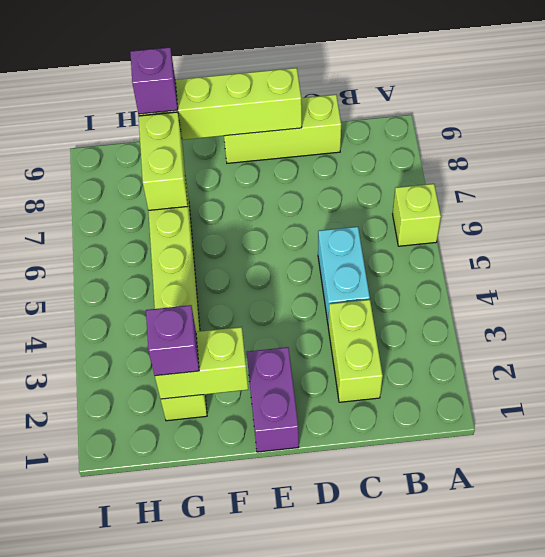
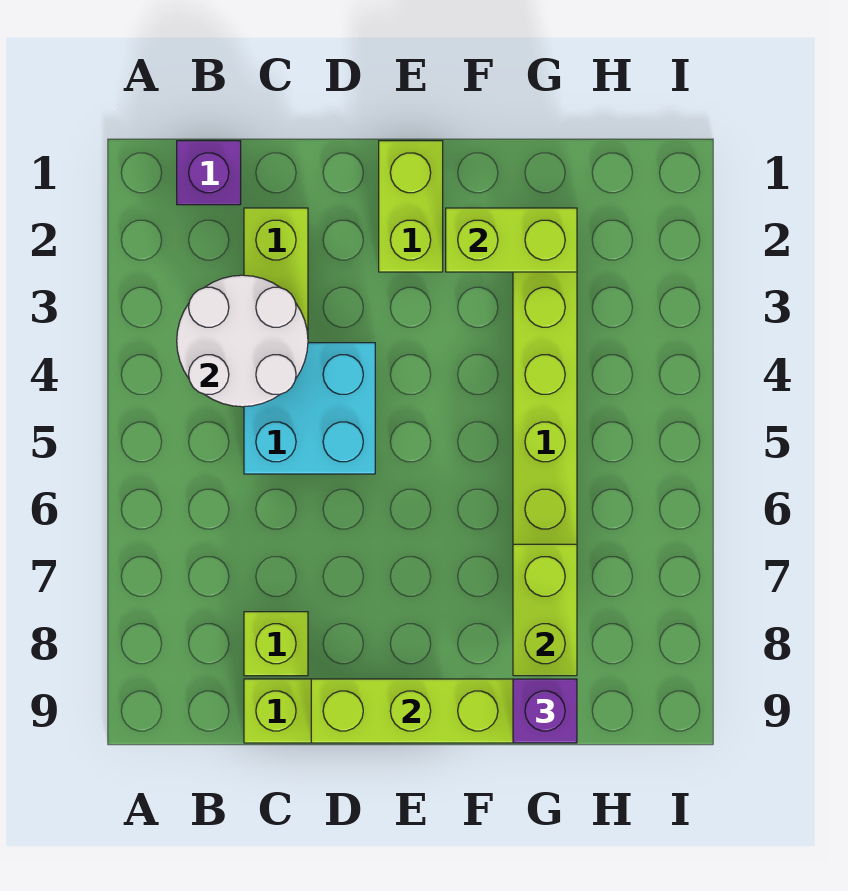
lime 1x1 brick [393,184,441,246] -> lime 1x1 brick moved to [244,612,308,676]
none -> white 2x2 round brick [177,275,308,407]
cyan 1x2 brick [318,227,370,322] -> cyan 2x2 brick [244,343,375,474]
purple 1x2 brick [247,347,299,452] -> lime 1x2 brick [379,141,443,272]
purple 1x1 brick [146,305,199,376] -> purple 1x1 brick moved to [177,141,241,205]

